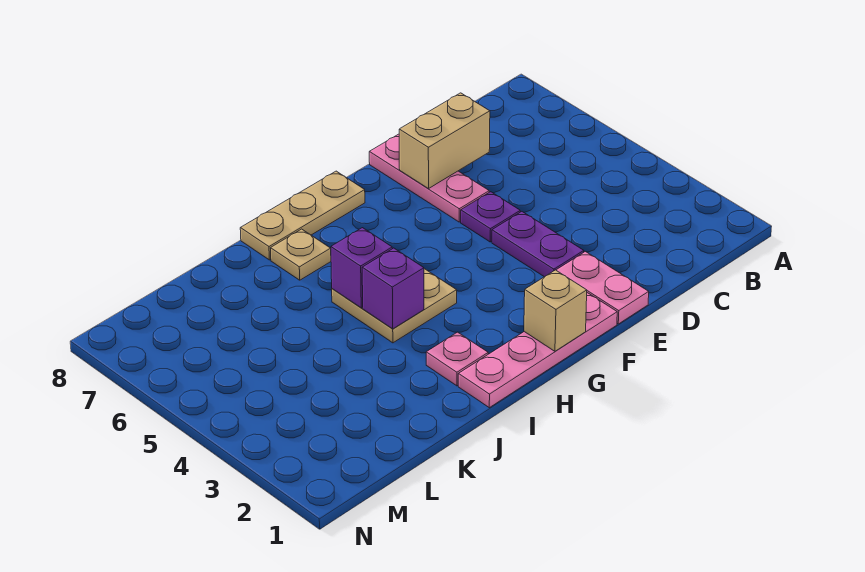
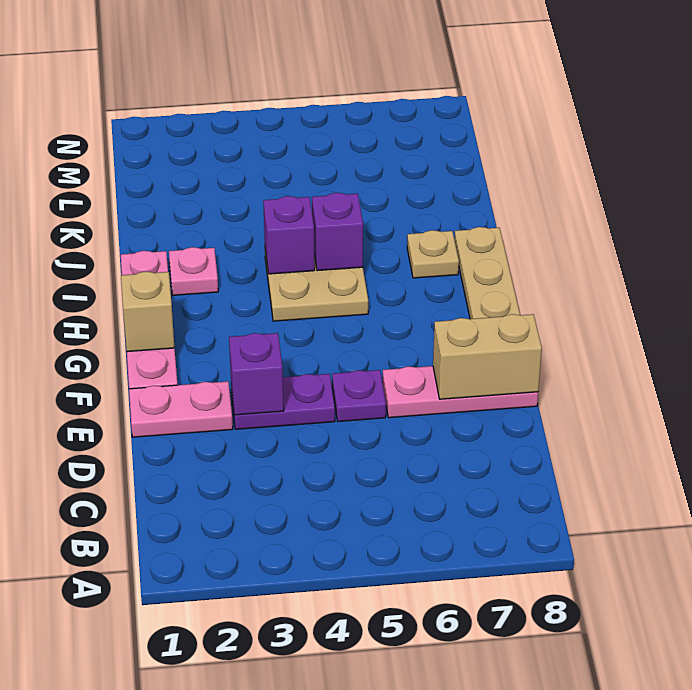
tan 1x2 brick [399,93,490,189] -> tan 1x2 brick turned to [433,314,542,399]
none -> purple 1x1 brick [229,333,284,415]

